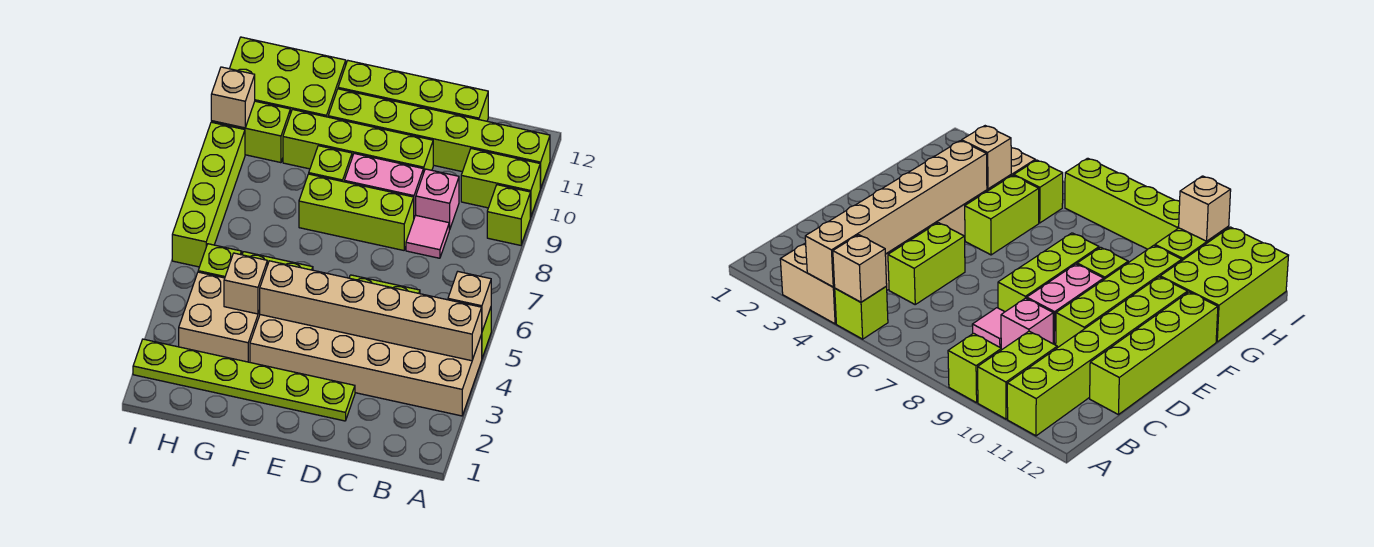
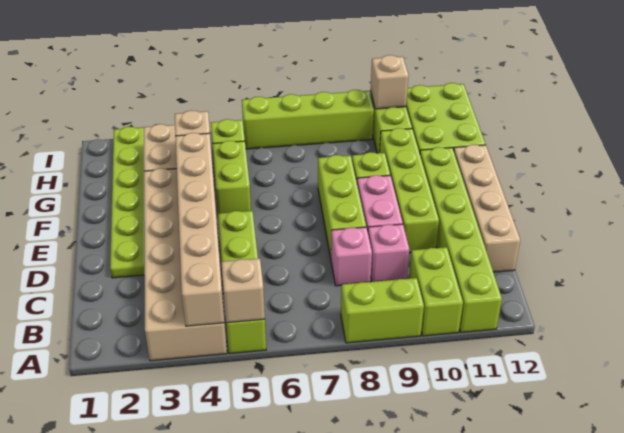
lime 1x1 brick [487,185,530,245] -> lime 1x2 brick [341,278,424,343]
pink 1x1 tile [406,215,449,258] -> pink 1x1 brick [331,227,372,286]
lime 1x4 brick [338,61,488,121] -> tan 1x4 brick [454,145,520,272]

